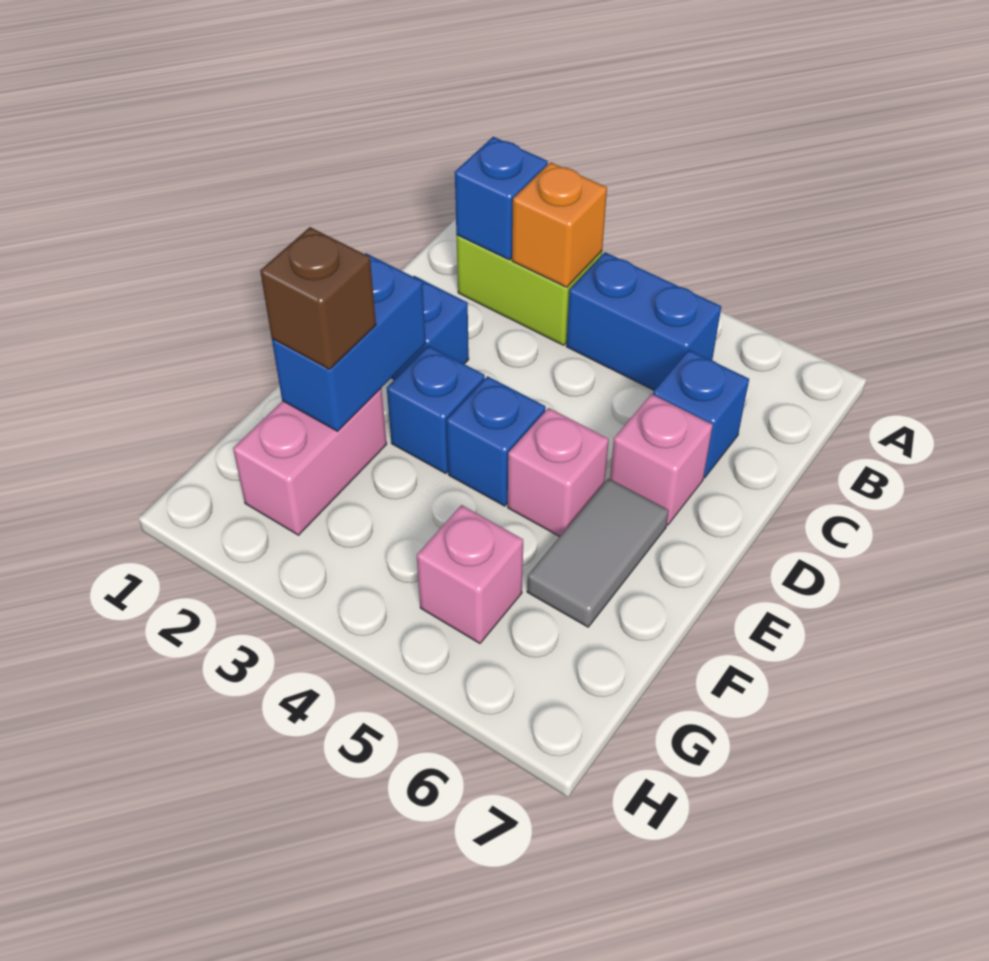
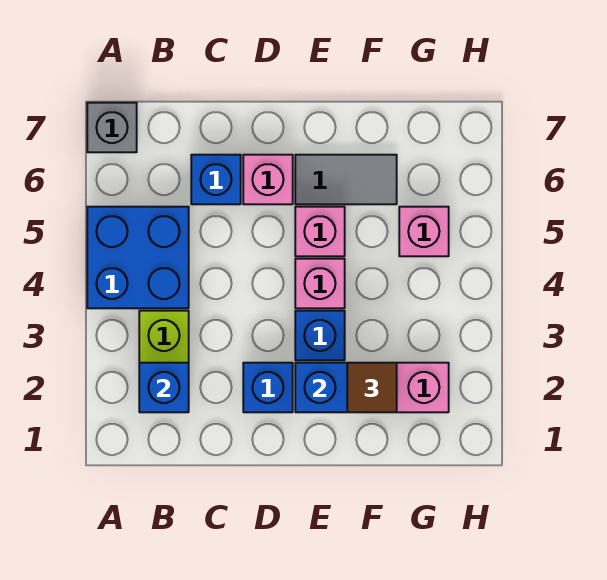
none -> grey 1x1 brick [87,103,137,152]
orange 1x1 brick [512,162,607,287] -> none
blue 1x2 brick [566,252,721,390] -> blue 2x2 brick [87,207,189,308]
blue 1x1 brick [446,376,546,506] -> pink 1x1 brick [295,259,345,308]
brown 1x1 brick [260,227,376,369] -> brown 1x1 tile [347,363,397,412]

